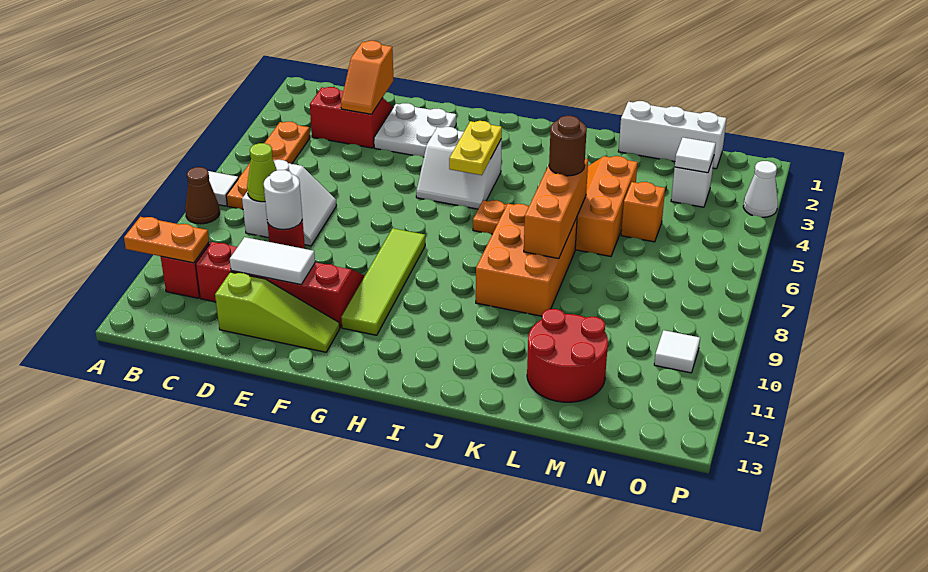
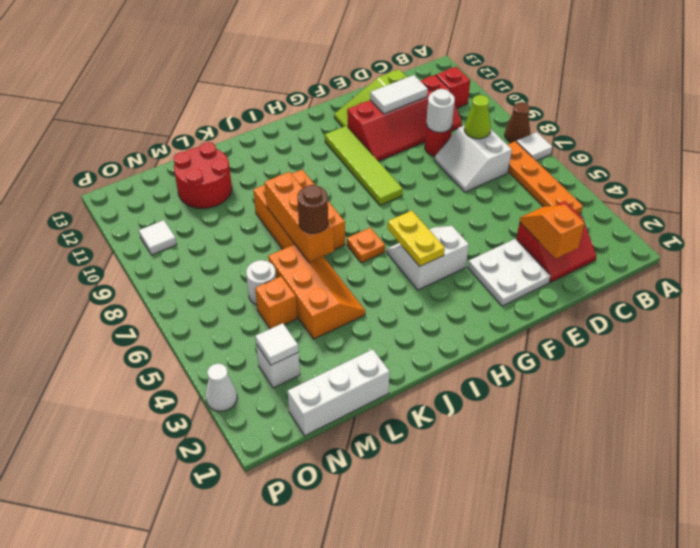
orange 1x2 plate [124,217,209,263] -> none
none -> white 1x1 round brick [246,260,276,305]

